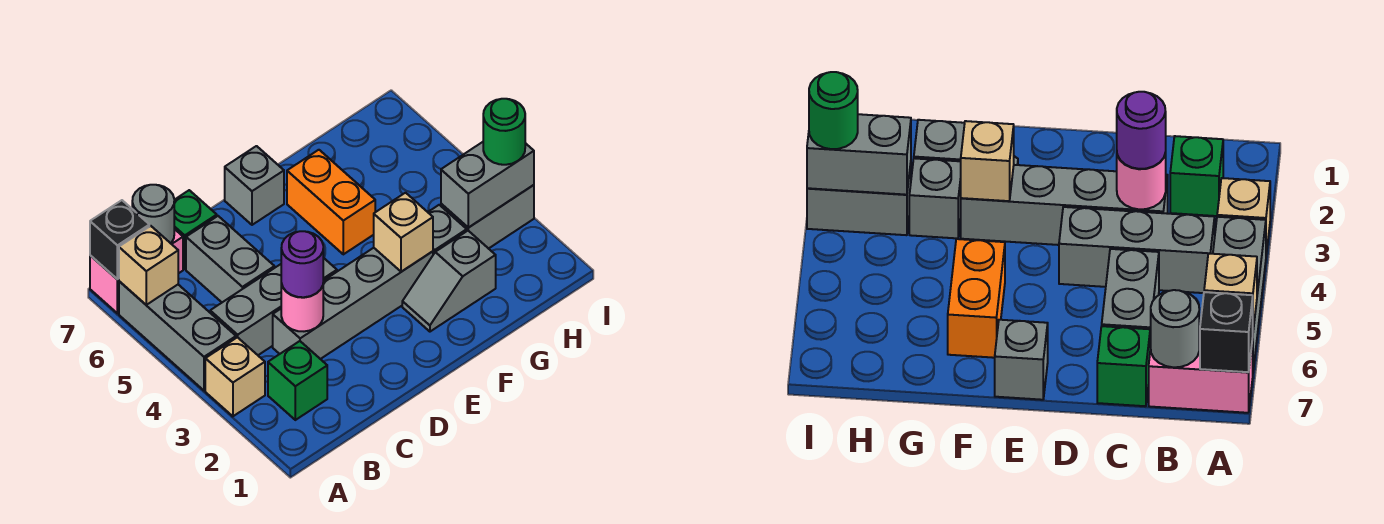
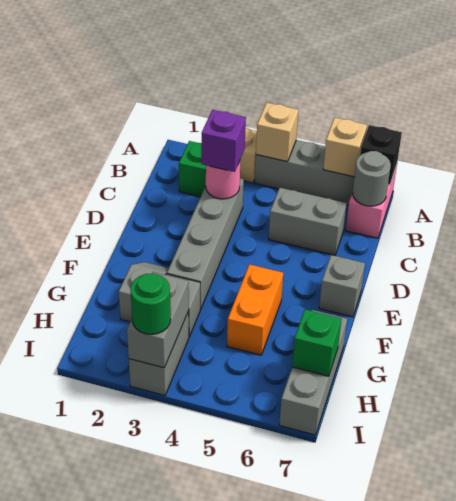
grey 1x3 brick [210,258,337,355] -> grey 1x3 brick moved to [279,310,347,435]
purple 1x1 round brick [281,231,323,297] -> purple 1x1 brick [201,110,246,172]
green 1x1 brick [174,190,217,269] -> green 1x1 brick moved to [292,309,341,376]
tan 1x1 brick [374,193,433,272] -> tan 1x1 brick moved to [256,103,299,162]
orange 1x2 brick [287,150,375,254] -> orange 1x2 brick turned to [227,264,283,355]

